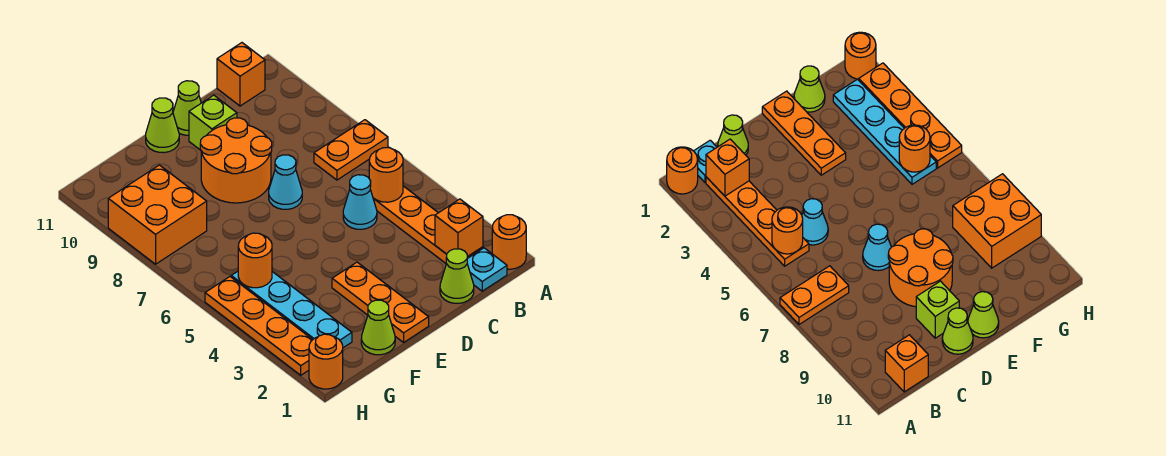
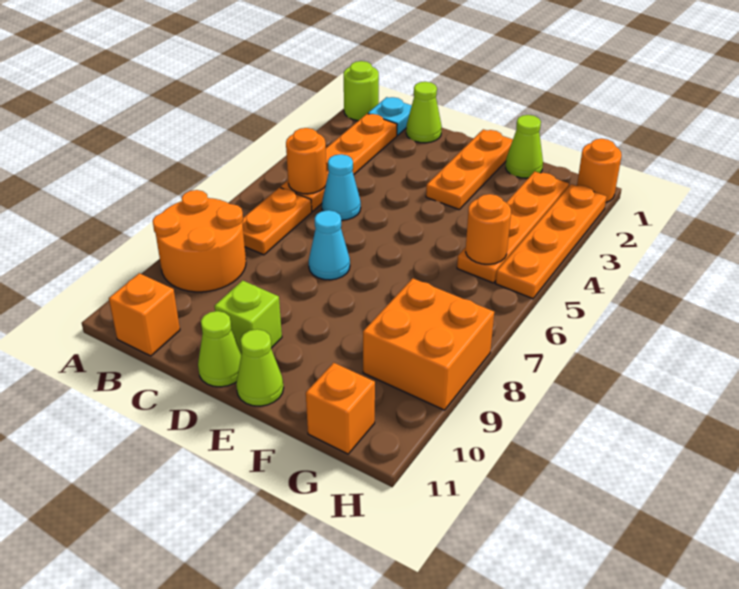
orange 1x1 round brick [492,215,526,269] -> lime 1x1 round brick [344,61,379,121]
orange 1x2 plate [314,120,388,180] -> orange 1x2 plate turned to [242,187,312,255]
orange 1x1 brick [435,199,483,257] -> orange 1x1 brick moved to [306,363,375,454]
orange 2x2 round brick [200,118,272,203] -> orange 2x2 round brick moved to [153,190,246,292]
cyan 1x4 plate [231,271,352,348] -> orange 1x4 plate [457,171,569,283]

